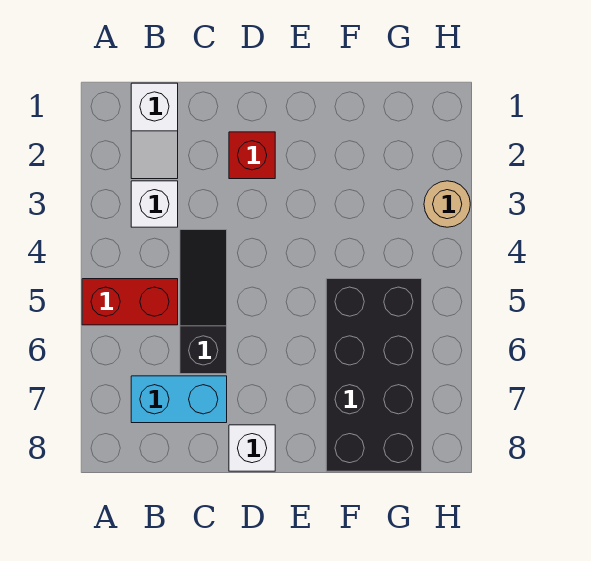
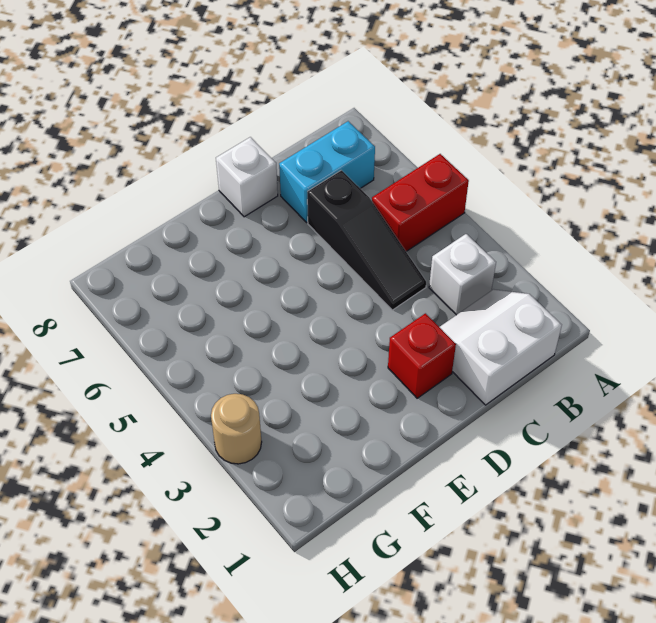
white 1x2 slope [131,83,178,179] -> white 2x2 slope [440,289,562,405]
black 2x4 brick [326,279,422,471] -> none

